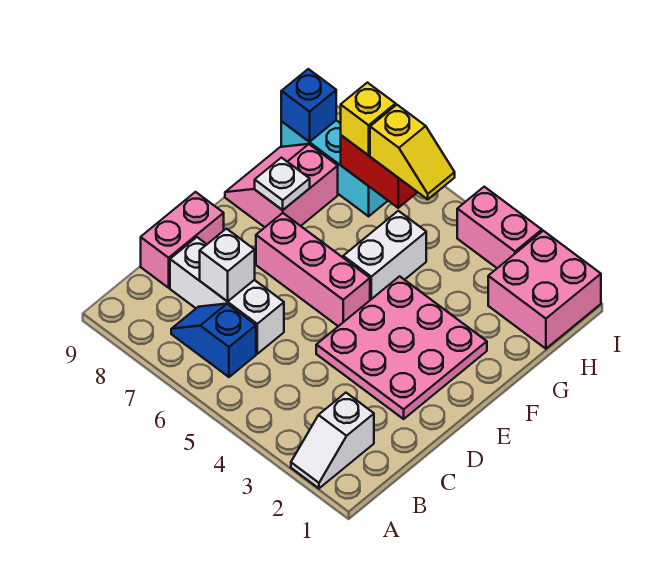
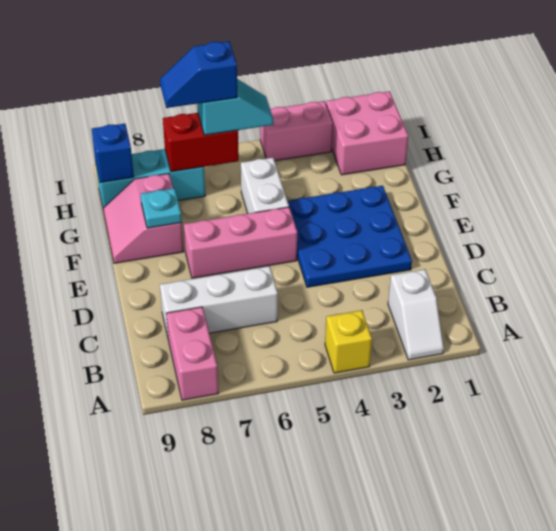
blue 1x2 slope [171,304,256,377] -> blue 1x2 slope moved to [160,41,237,108]
white 1x1 brick [200,229,255,302] -> none
pink 1x2 brick [141,192,224,288] -> pink 1x2 brick moved to [166,307,218,400]
pink 3x3 plate [316,276,487,419] -> blue 3x3 plate [288,186,412,287]
white 1x1 plate [255,158,310,210] -> cyan 1x1 plate [141,188,182,228]
yellow 1x2 slope [370,105,455,199] -> cyan 1x2 slope [197,79,273,135]
yellow 1x1 brick [341,83,396,155] -> yellow 1x1 brick moved to [325,310,372,373]

